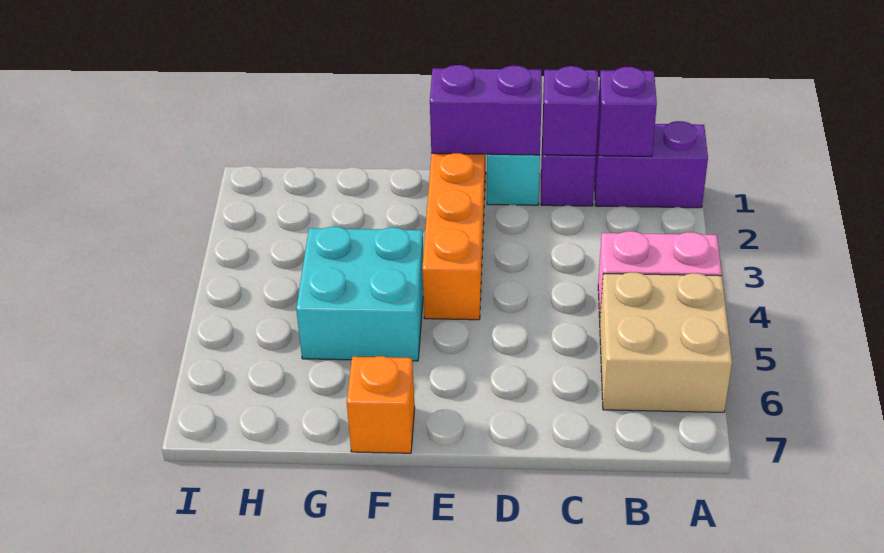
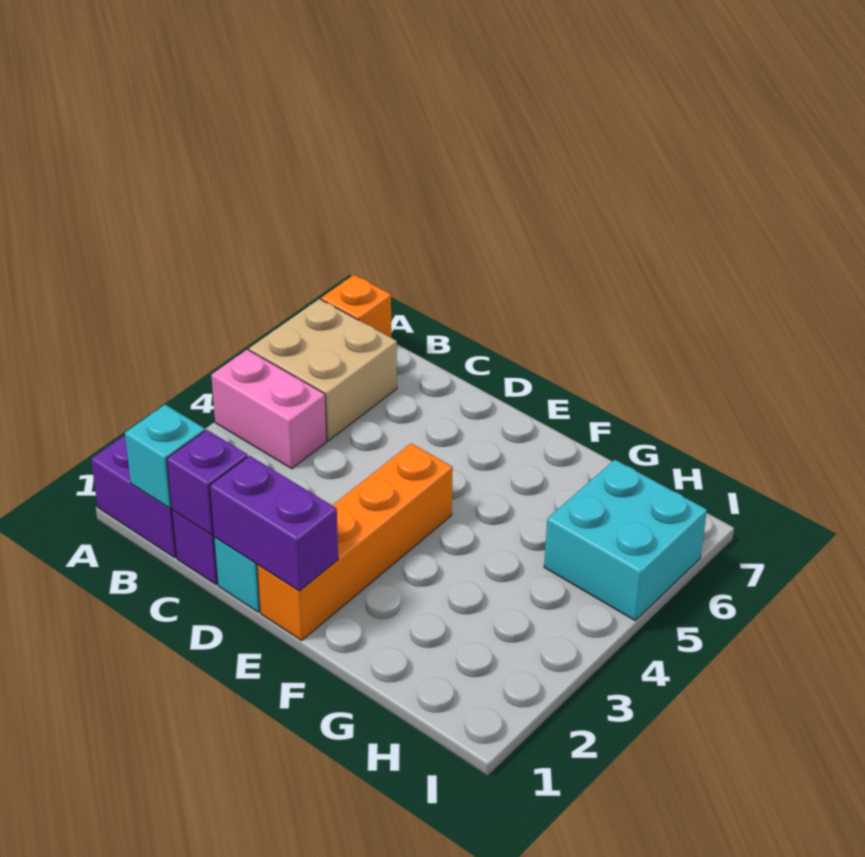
purple 1x1 brick [597,67,657,156] -> cyan 1x1 brick [125,405,205,508]
cyan 2x2 brick [296,227,423,361] -> cyan 2x2 brick moved to [544,460,707,620]
orange 1x1 brick [347,356,415,453] -> orange 1x1 brick moved to [321,275,391,337]

